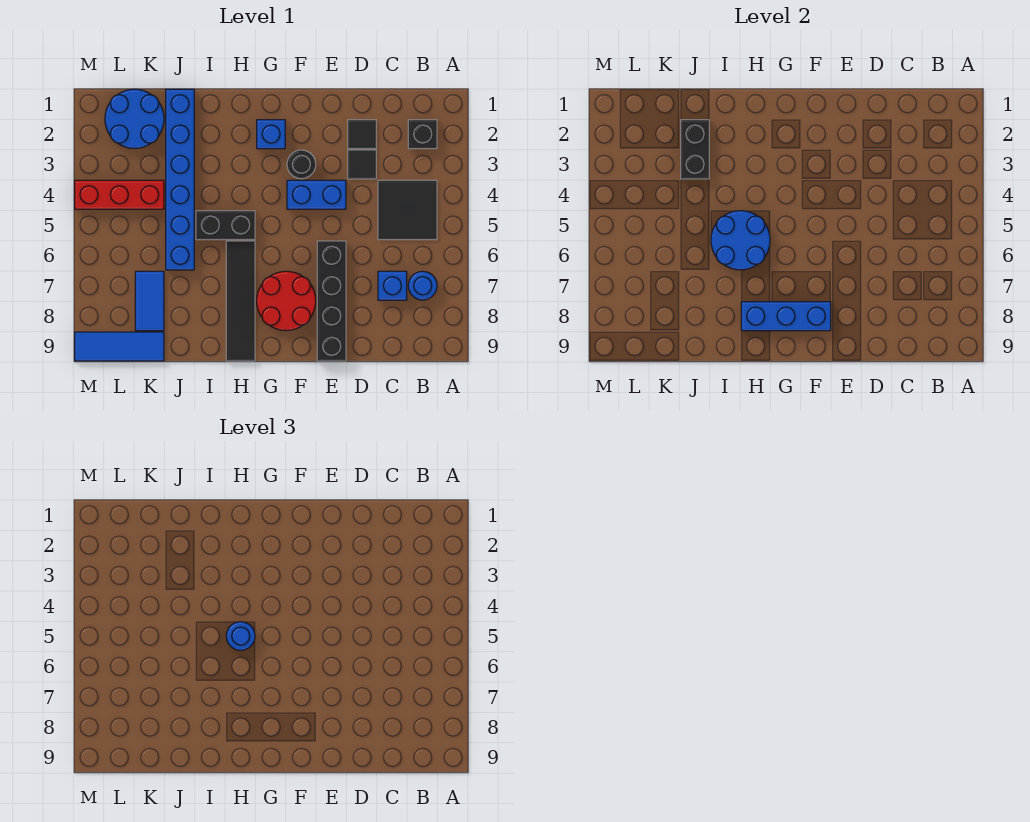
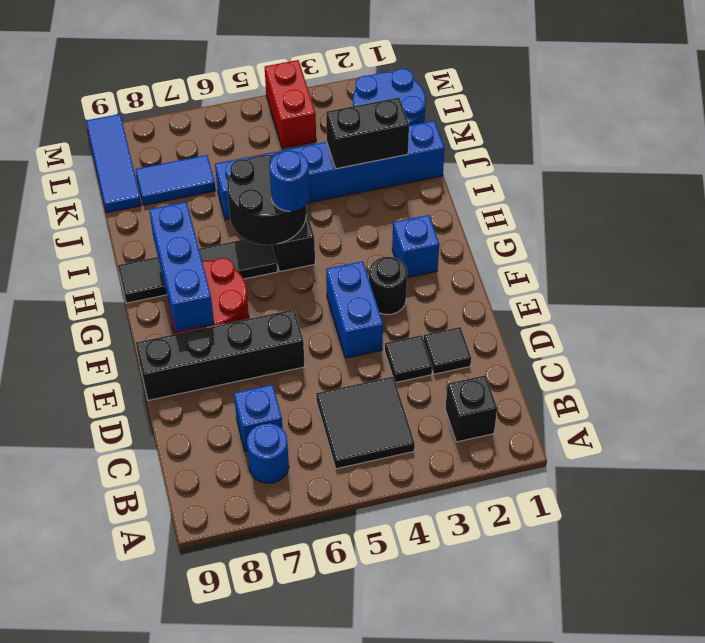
blue 2x2 round brick [711,211,770,270] -> black 2x2 round brick [227,152,306,245]
red 1x3 brick [75,180,164,209] -> red 1x2 brick [265,60,316,148]

